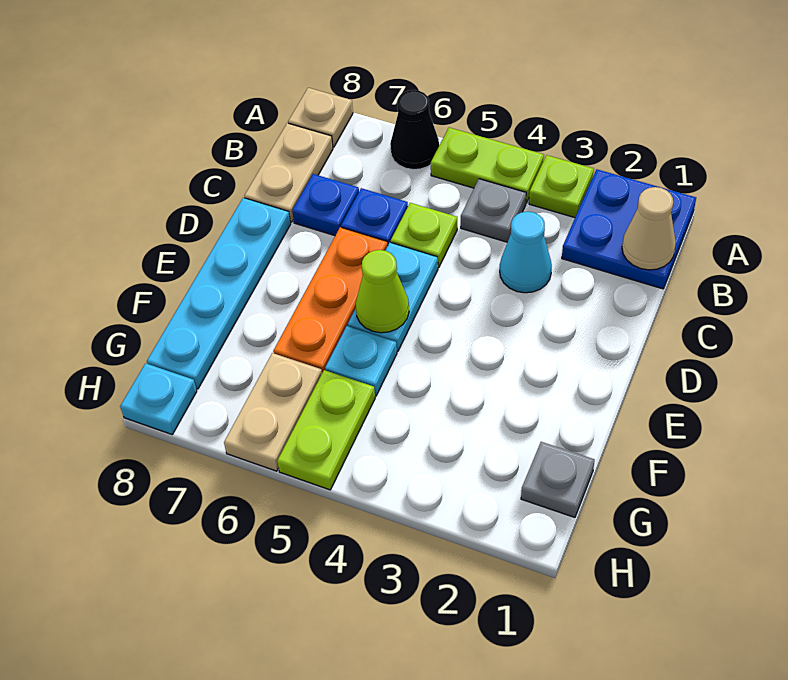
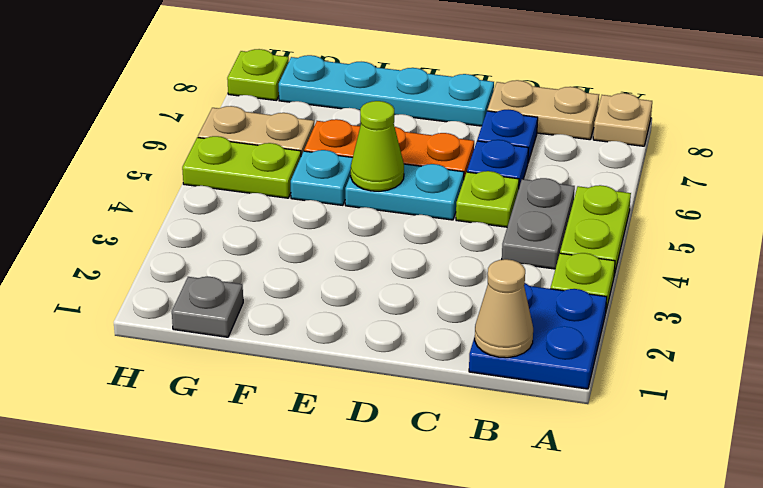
black 1x1 cone [390,90,439,170] -> none
grey 1x1 plate [461,179,526,242] -> grey 1x2 plate [502,178,575,269]
cyan 1x1 cone [500,212,552,293] -> none
cyan 1x1 plate [120,363,197,434] -> lime 1x1 plate [227,49,289,101]

